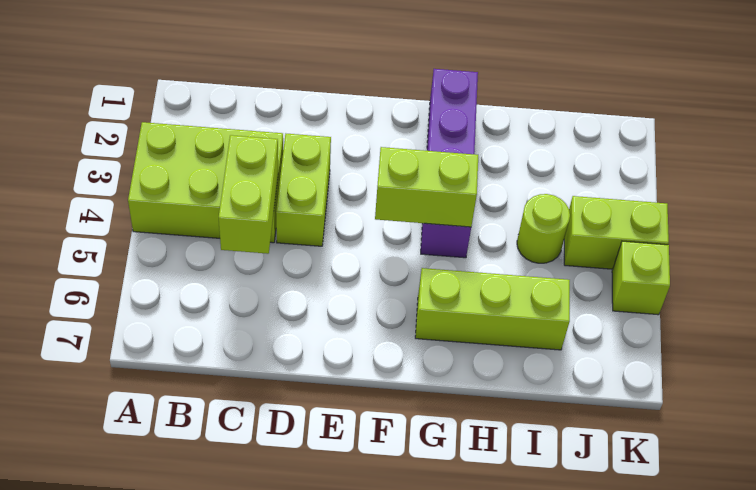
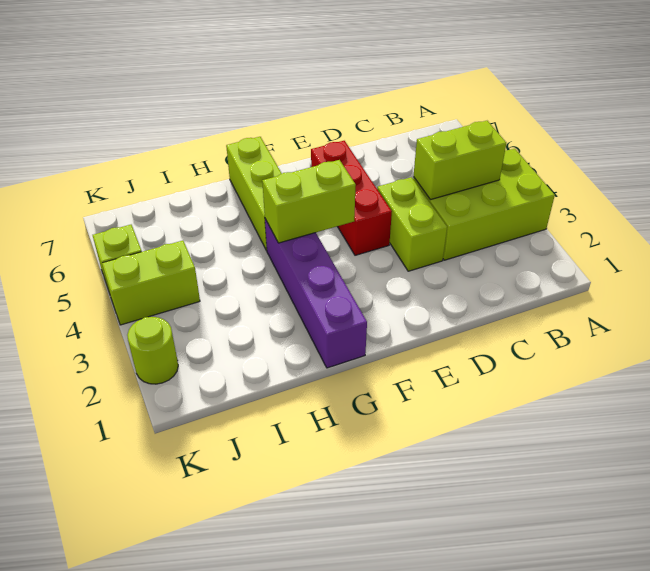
lime 1x2 brick [219,135,278,254] -> lime 1x2 brick turned to [414,121,506,200]
none -> red 1x3 brick [311,141,392,255]
lime 1x3 brick [415,268,570,350] -> lime 1x3 brick turned to [226,137,282,251]
lime 1x1 round brick [517,194,570,263] -> lime 1x1 round brick moved to [127,317,178,384]

